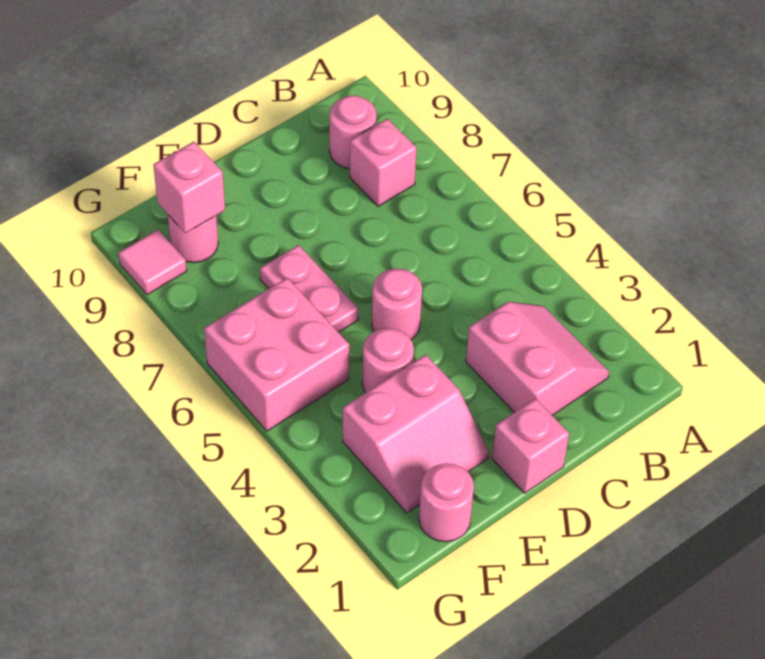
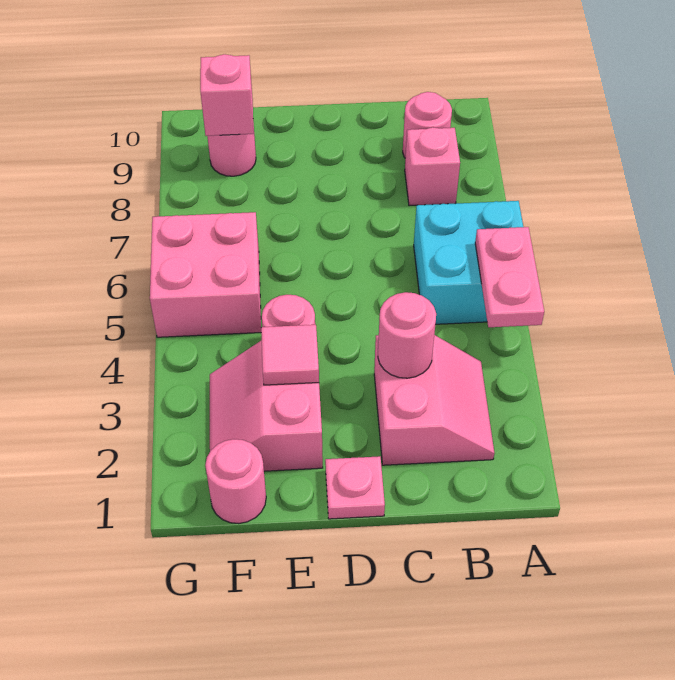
none -> cyan 2x2 brick [414,201,523,324]
pink 1x1 brick [492,398,569,493] -> pink 1x1 plate [325,456,385,519]
pink 1x1 round brick [372,268,422,340] -> pink 1x1 round brick moved to [378,292,436,378]
pink 2x2 slope [343,355,489,513] -> pink 2x2 slope turned to [210,341,323,471]
pink 1x2 plate [260,245,359,332] -> pink 1x2 plate moved to [475,227,544,327]
pink 1x1 tile [118,230,187,295] -> pink 1x1 tile moved to [261,325,319,385]

